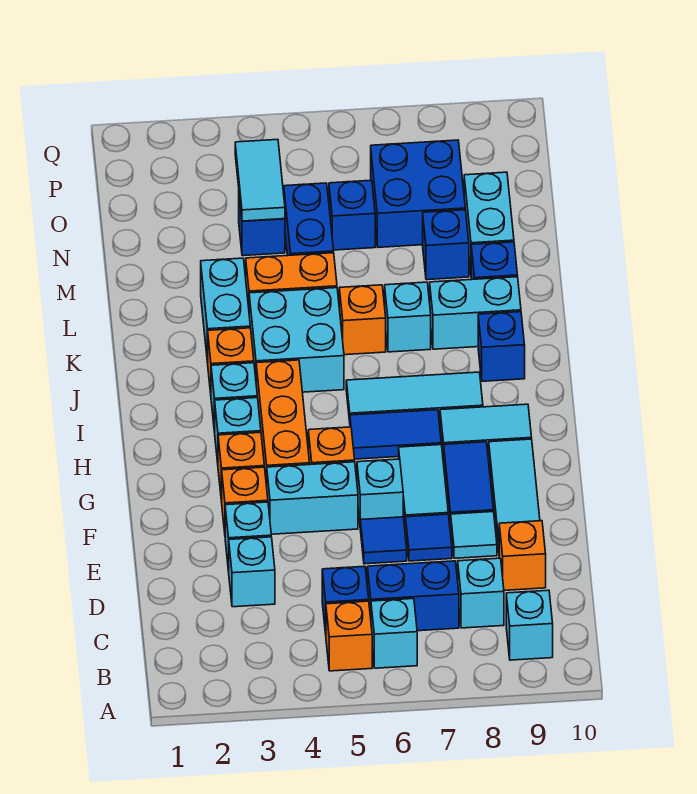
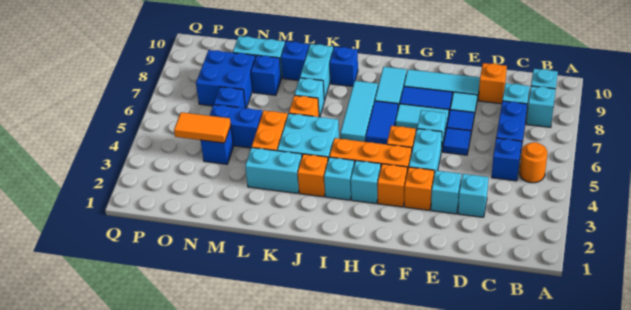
orange 1x1 brick [326,601,372,671] -> orange 1x1 round brick [520,142,547,183]
cyan 1x1 brick [371,599,417,668] -> cyan 1x1 brick moved to [526,86,556,127]
cyan 1x2 tile [235,139,285,221] -> orange 1x2 tile [174,112,231,143]

